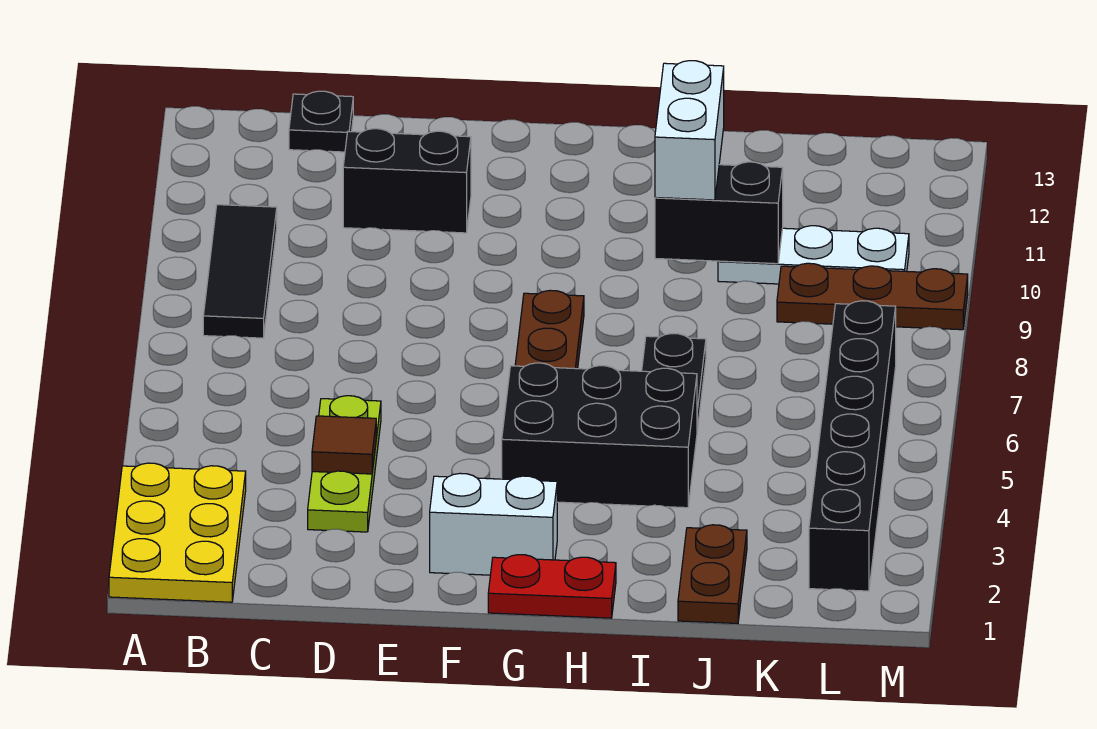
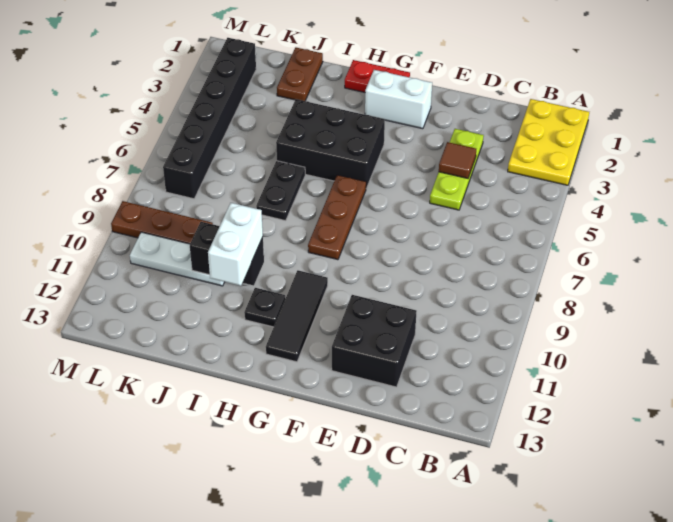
black 1x3 tile [203,205,277,338] -> black 1x3 tile moved to [266,270,328,362]
black 1x1 plate [289,91,353,152] -> black 1x1 plate moved to [244,288,285,327]
black 1x2 brick [343,129,471,233] -> black 2x2 brick [332,295,416,387]

